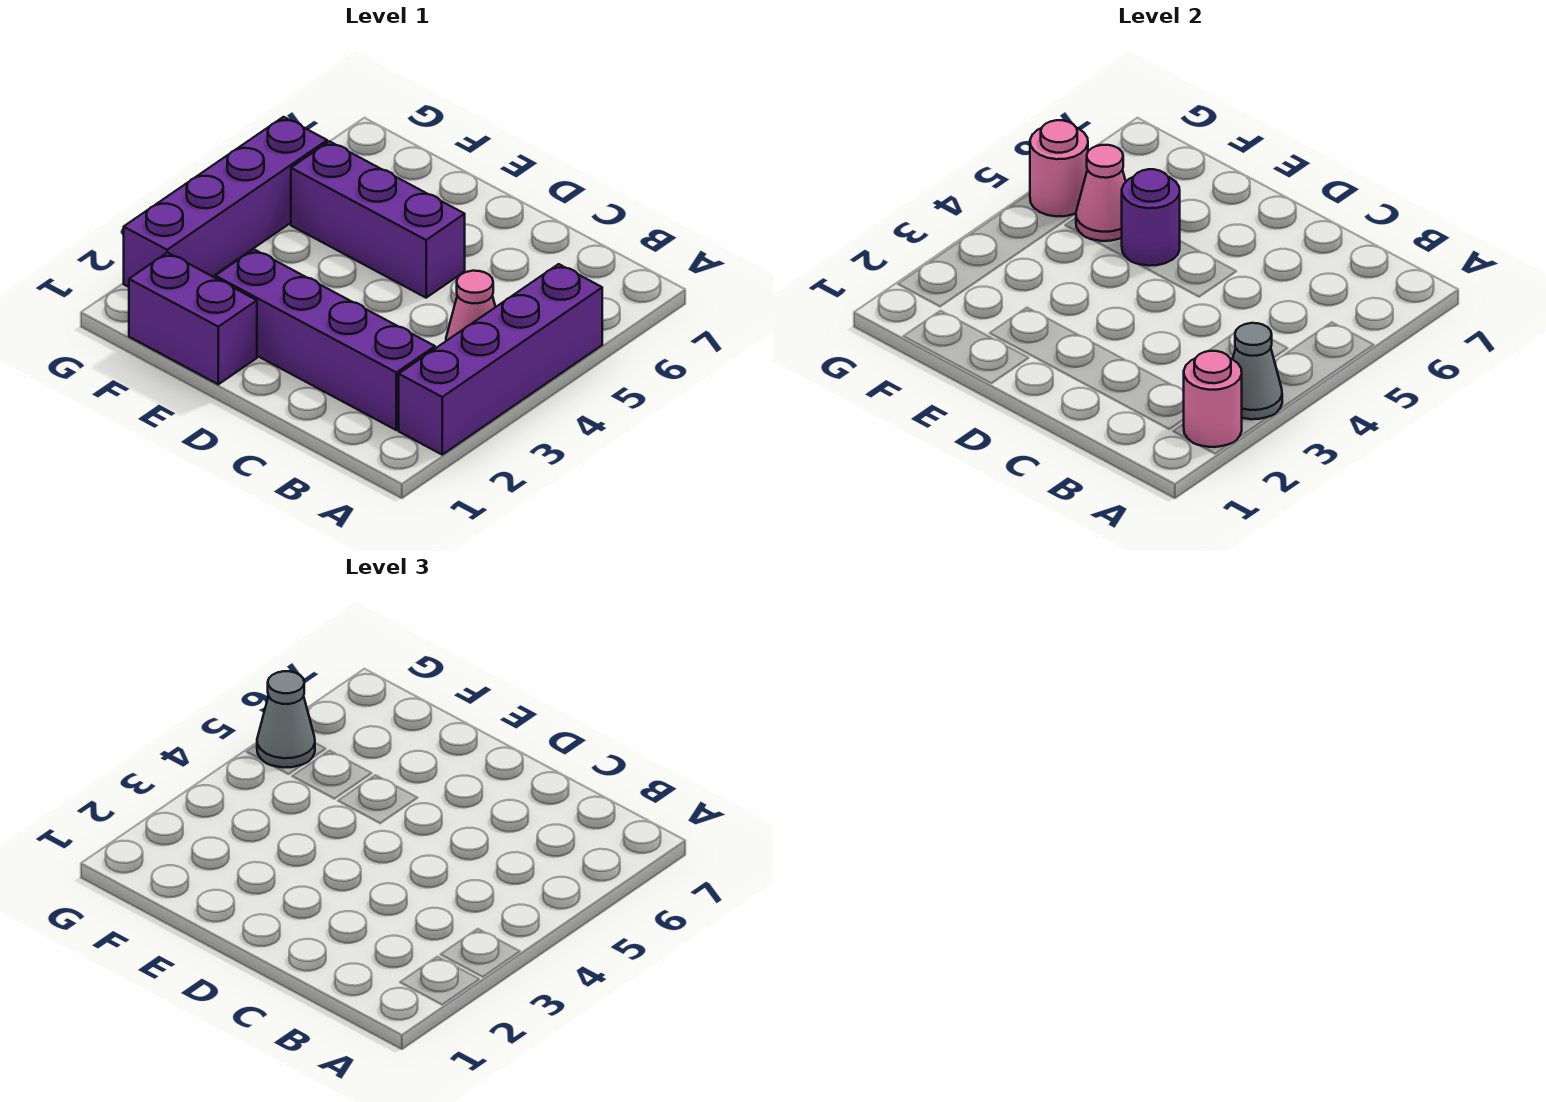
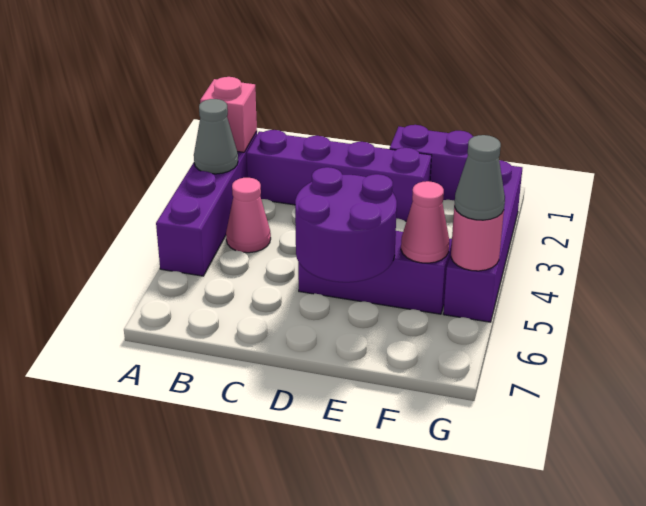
pink 1x1 round brick [1184,351,1242,447] -> pink 1x1 brick [200,77,257,152]
purple 1x1 round brick [1122,169,1180,266] -> purple 2x2 round brick [295,167,397,282]

